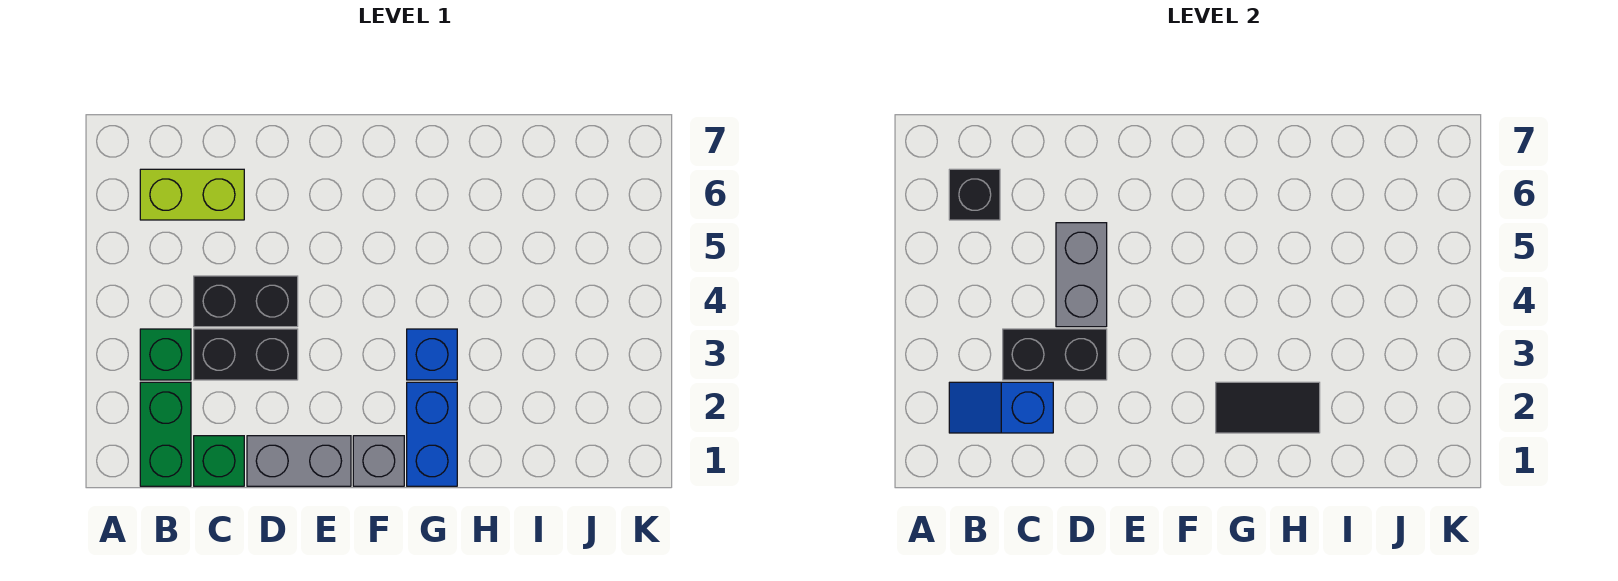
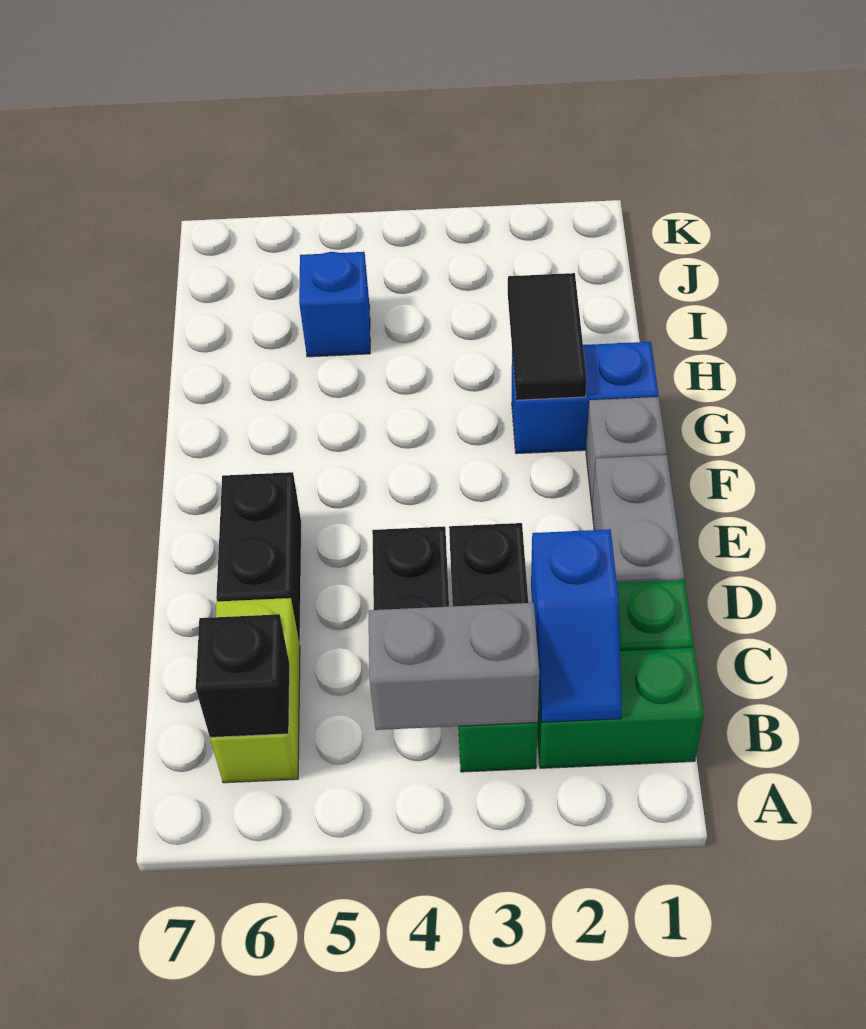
black 1x2 brick [1003,329,1107,380] -> black 1x2 brick moved to [216,472,302,643]
grey 1x2 brick [1056,223,1107,327] -> grey 1x2 brick moved to [369,603,539,730]
blue 1x1 brick [407,329,457,380] -> blue 1x1 brick moved to [299,252,370,357]

